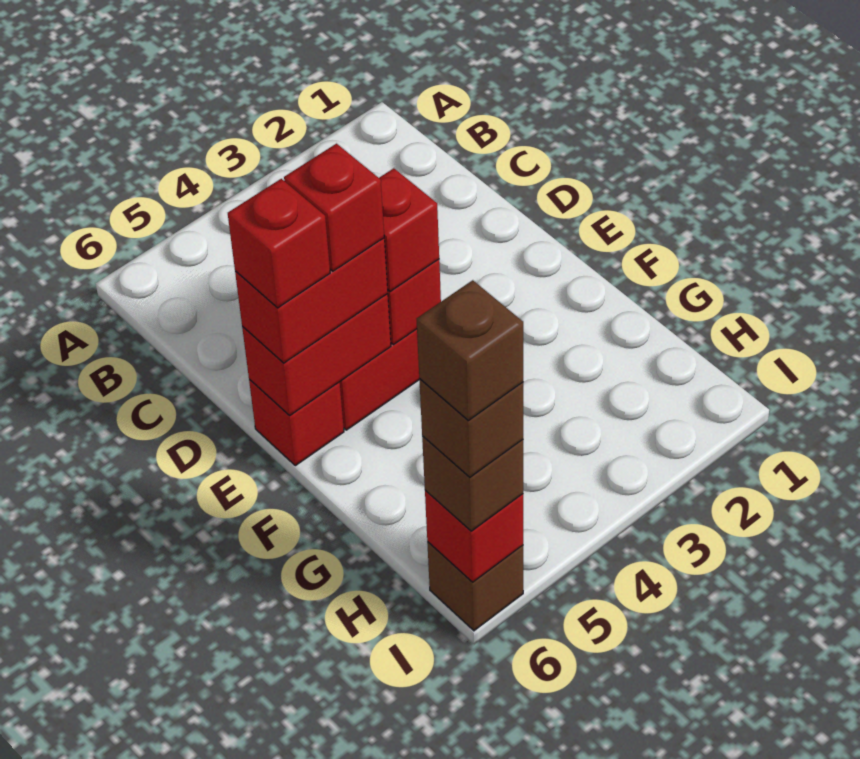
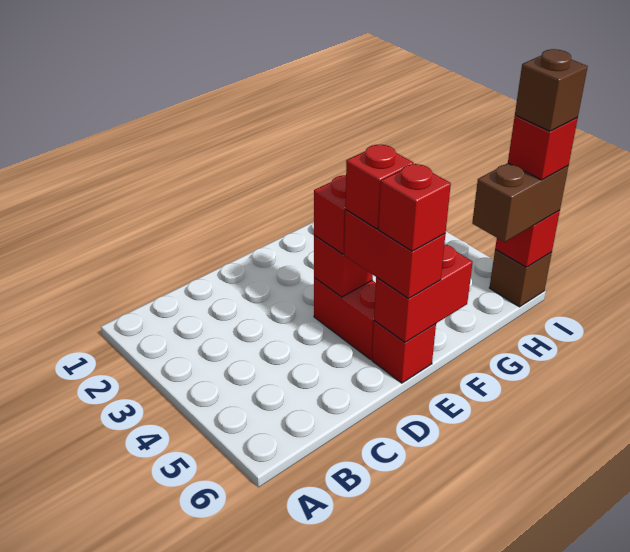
red 1x2 brick [242,294,391,415] -> red 1x2 brick turned to [374,244,473,342]
brown 1x1 brick [422,436,523,531] -> brown 1x2 brick [472,163,568,242]
brown 1x1 brick [419,379,523,477] -> red 1x1 brick [508,115,578,180]

